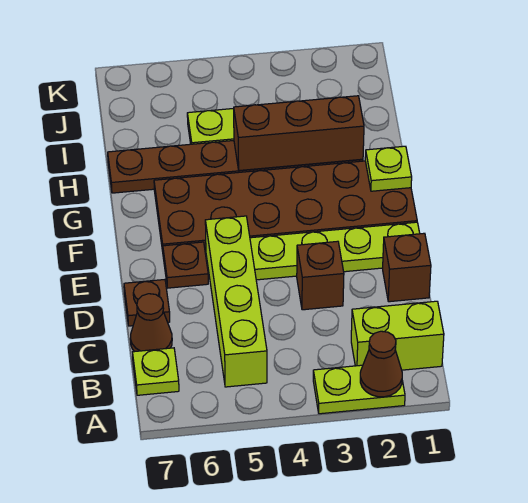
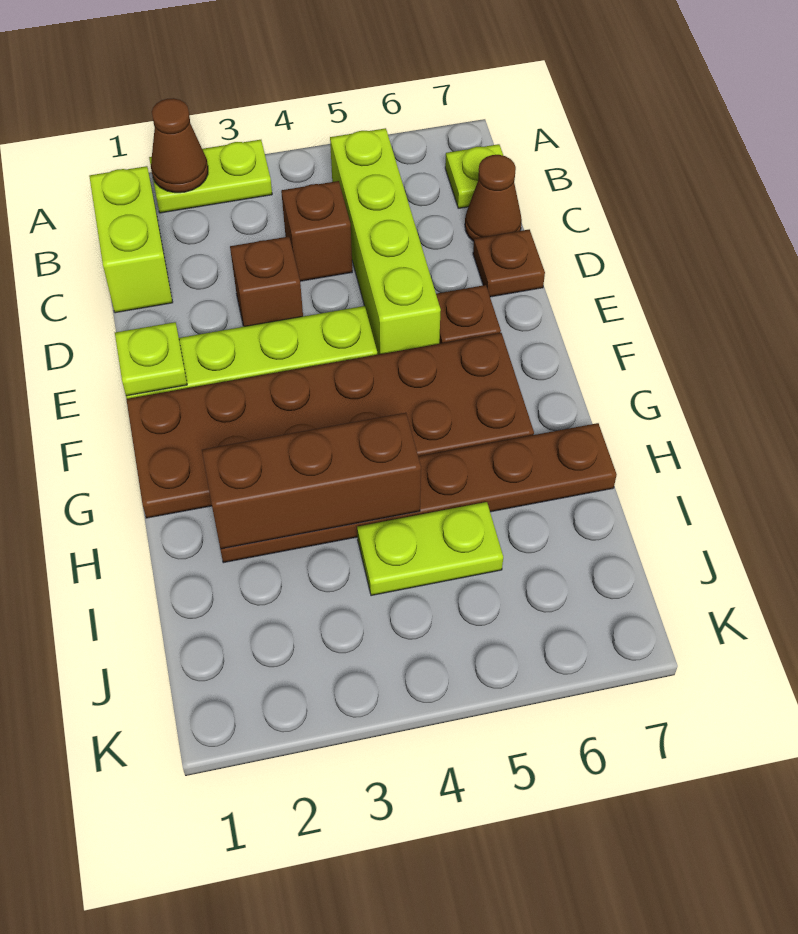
lime 1x2 brick [351,301,444,370] -> lime 1x2 brick turned to [89,166,173,313]
brown 1x1 brick [383,233,431,302] -> brown 1x1 brick moved to [281,181,352,281]
lime 1x1 plate [365,146,412,191] -> lime 1x1 plate moved to [115,322,187,396]

